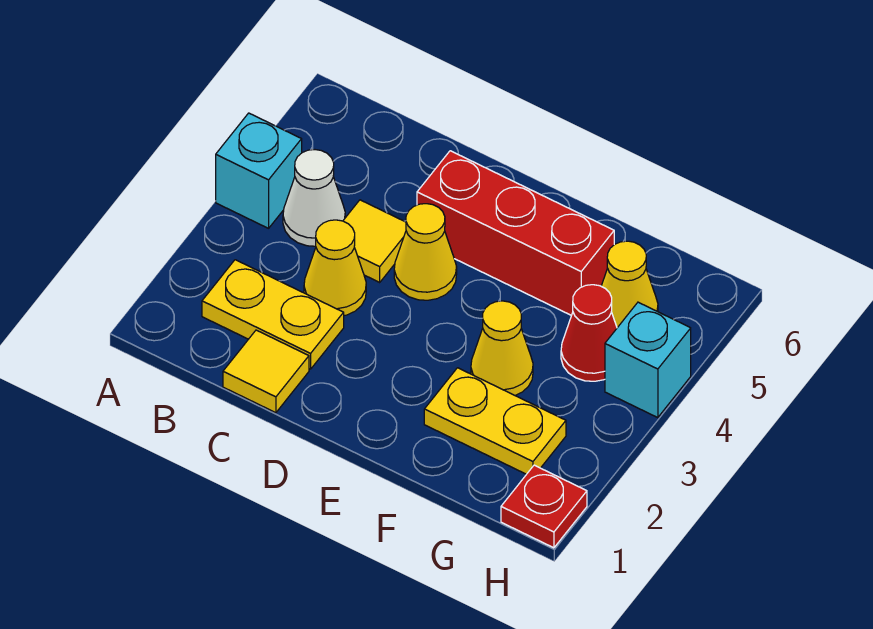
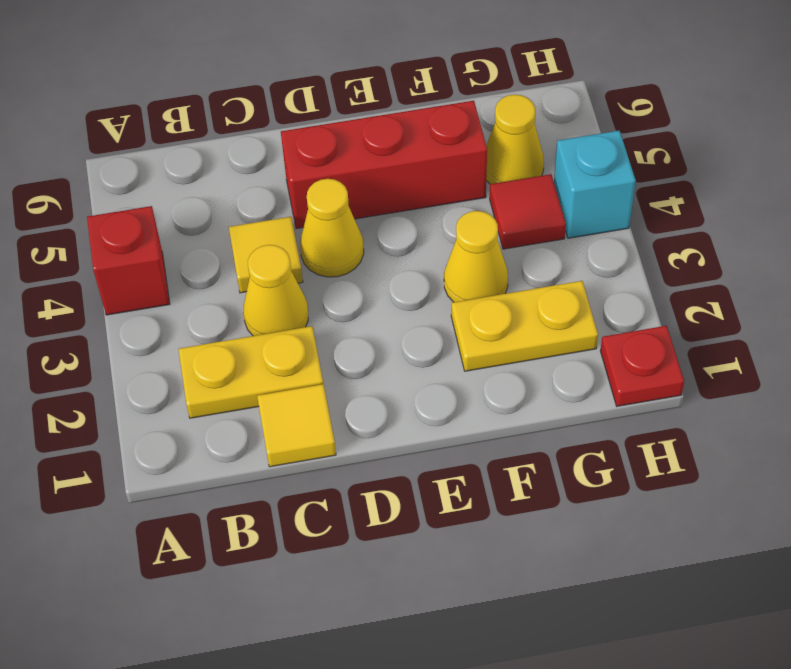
cyan 1x1 brick [216,113,302,228] -> red 1x1 brick [87,206,170,315]
white 1x1 cone [283,150,345,246] -> none
red 1x1 cone [561,285,617,381] -> red 1x1 tile [490,174,566,249]

